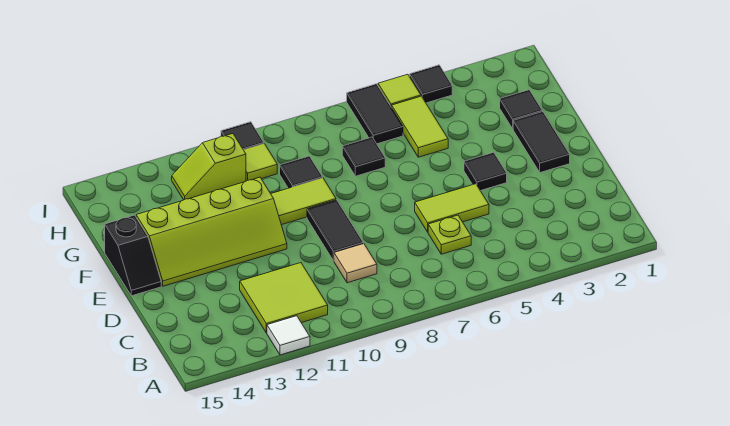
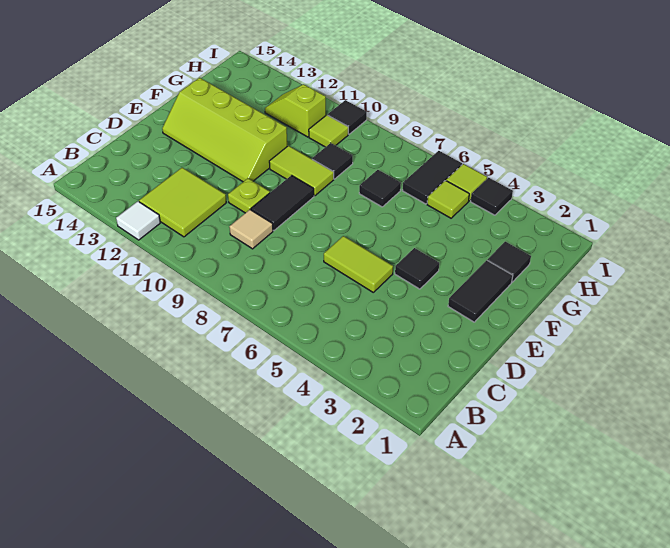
lime 1x1 plate [428,215,471,254] -> lime 1x1 plate moved to [228,178,270,213]
black 1x2 slope [105,215,161,296] -> none
lime 1x2 tile [392,96,448,157] -> lime 1x1 tile [427,180,469,218]

